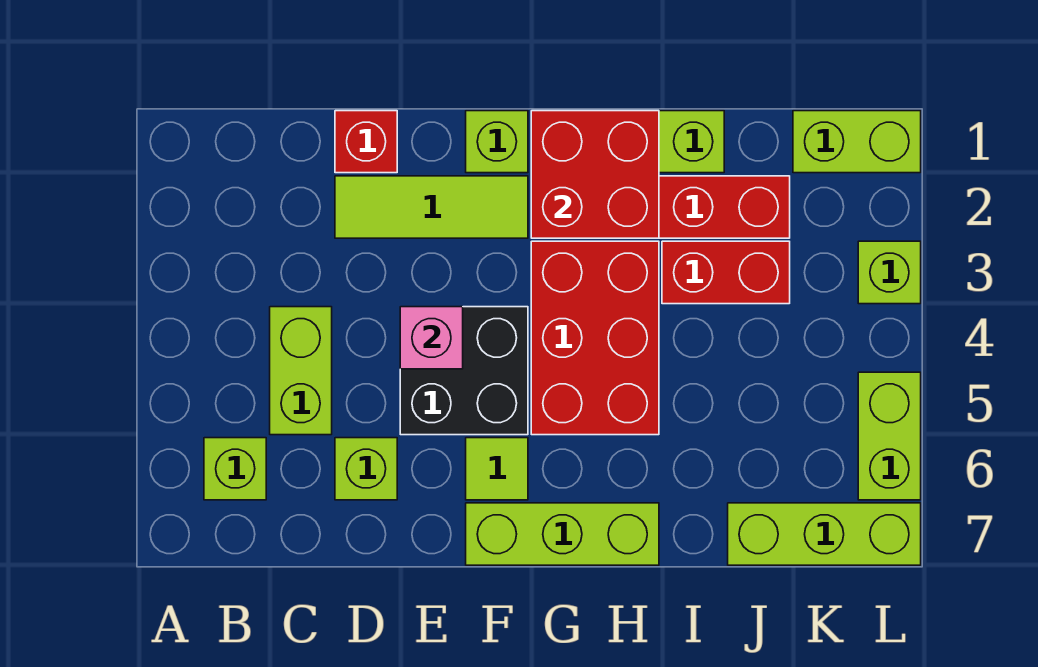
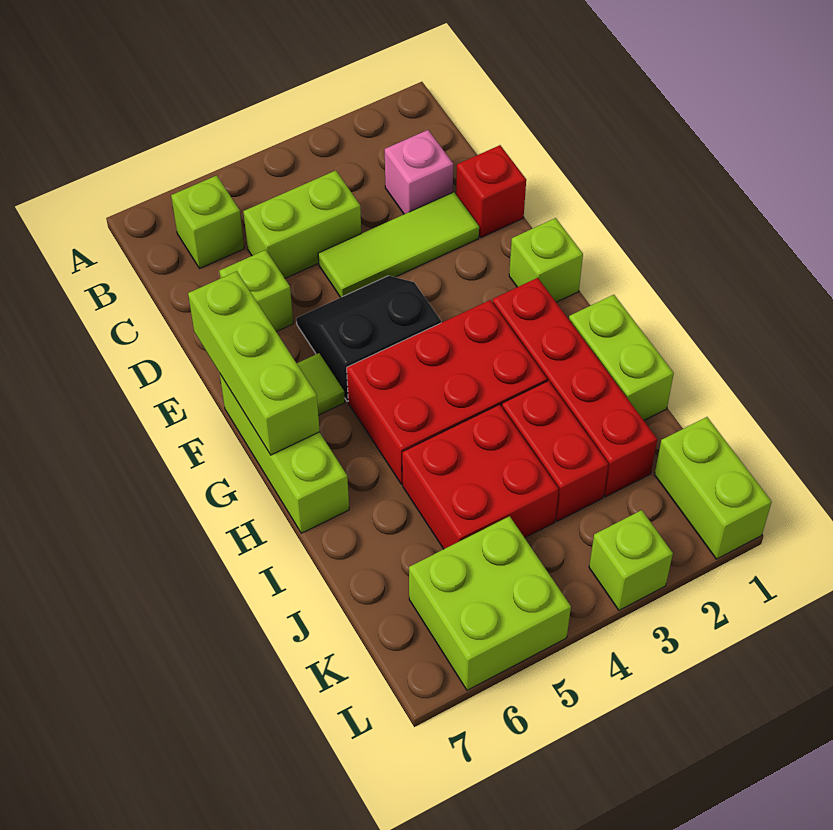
lime 1x3 tile [335,176,528,238] -> lime 1x3 tile turned to [318,192,479,298]
black 2x2 brick [400,307,528,435] -> black 2x2 slope [296,276,441,402]
pink 1x1 brick [400,307,463,369] -> pink 1x1 brick moved to [385,130,453,214]
red 2x2 brick [531,111,659,238] -> red 2x2 brick moved to [402,405,559,549]
lime 1x3 brick [728,503,921,565] -> lime 1x3 brick moved to [188,271,320,455]
lime 1x2 brick [858,372,921,500] -> lime 2x2 brick [409,516,571,690]

